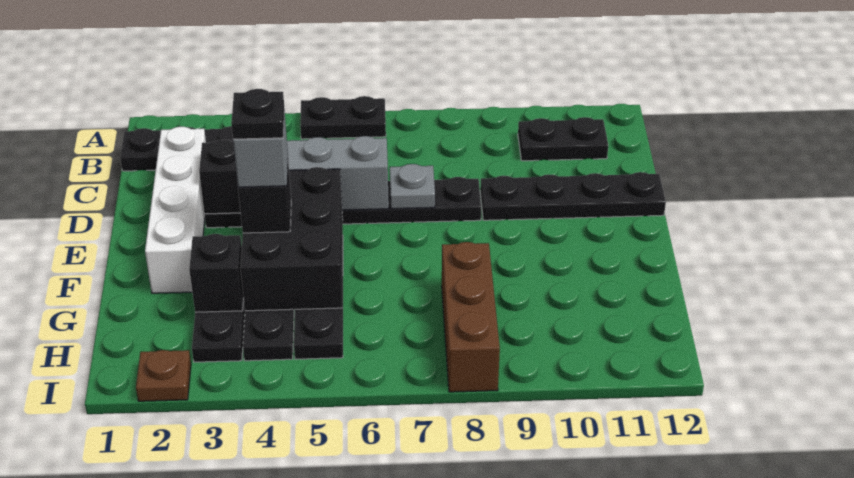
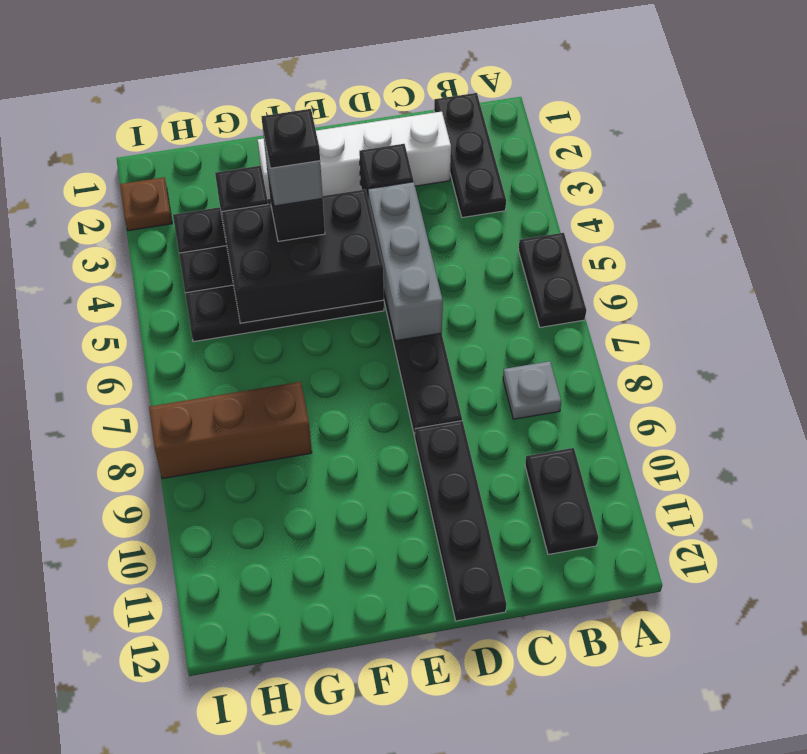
grey 1x1 plate [390,164,435,209] -> grey 1x1 plate moved to [503,361,561,419]

